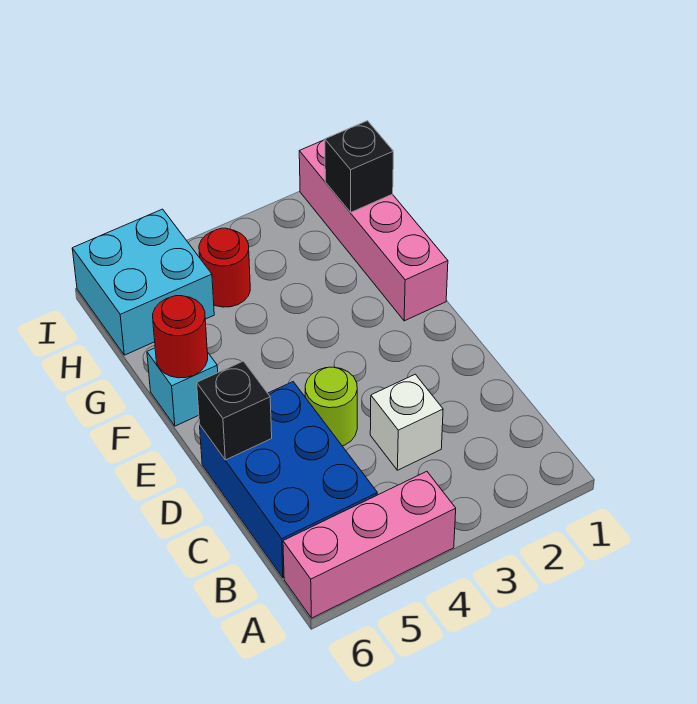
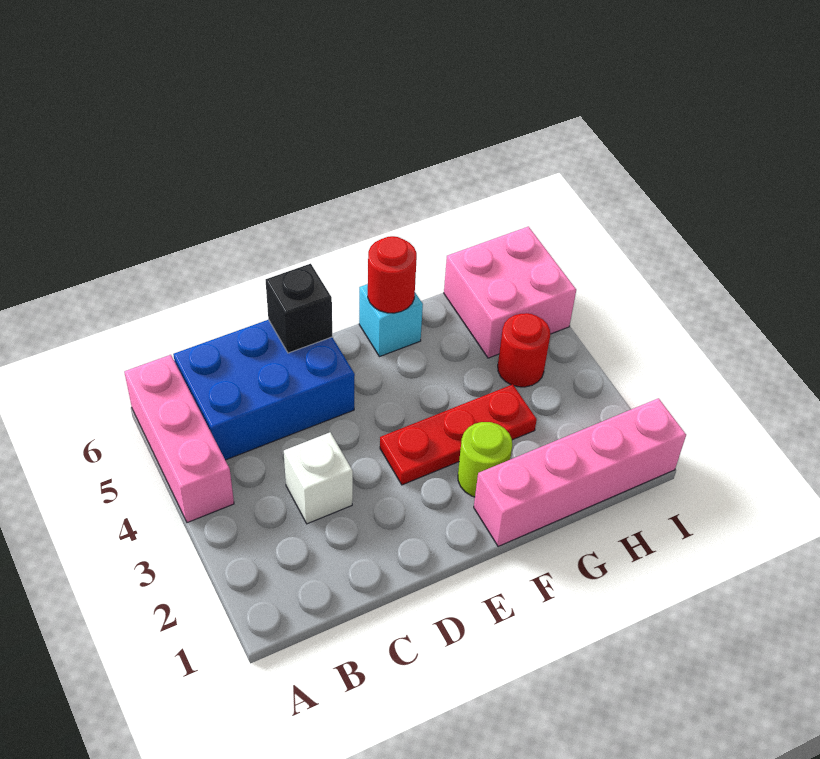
lime 1x1 round brick [305,367,357,446] -> lime 1x1 round brick moved to [458,422,512,497]
none -> red 1x3 plate [380,384,537,485]
black 1x1 brick [325,121,393,213] -> none
cyan 2x2 brick [72,209,214,355] -> pink 2x2 brick [444,226,576,358]

